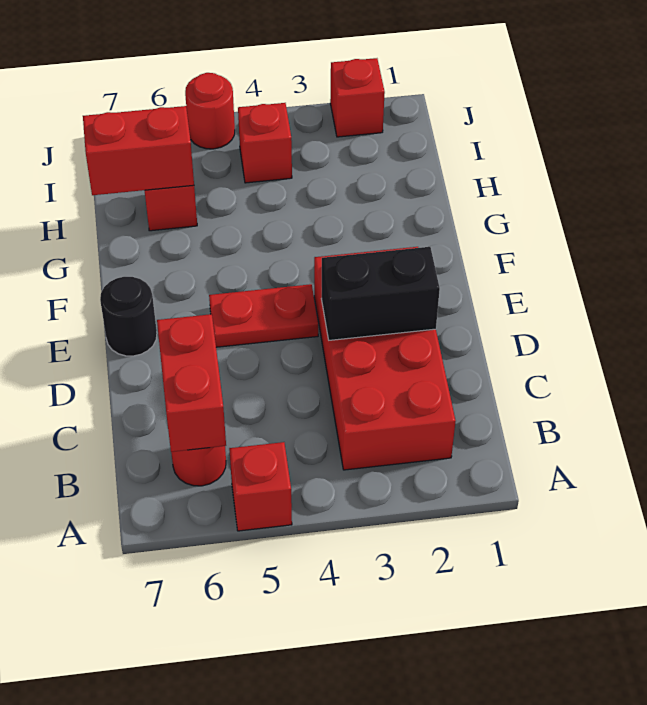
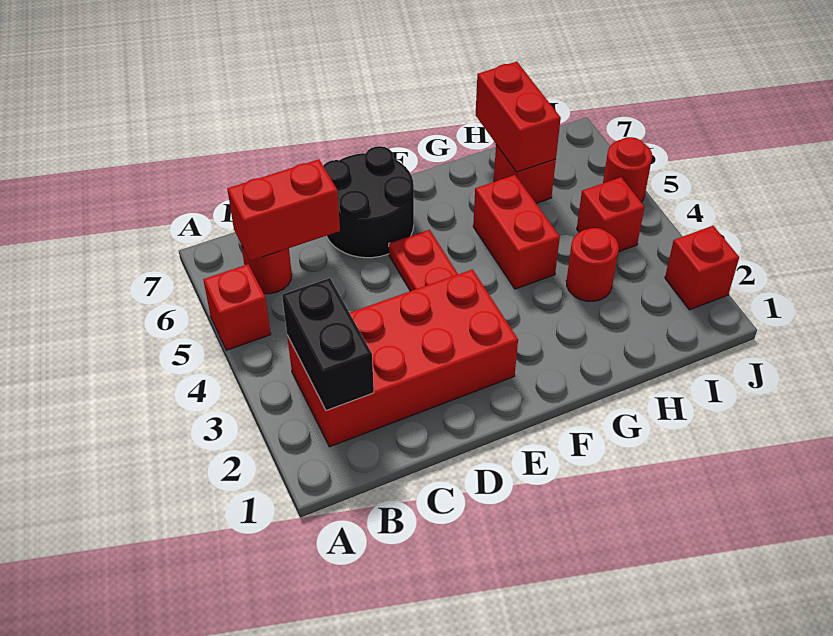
black 1x2 brick [321,247,440,340] -> black 1x2 brick moved to [282,278,374,410]
black 1x1 round brick [100,277,157,356] -> black 2x2 round brick [323,146,414,258]
none -> red 1x2 brick [473,175,560,289]
none -> red 1x1 round brick [566,228,619,301]

